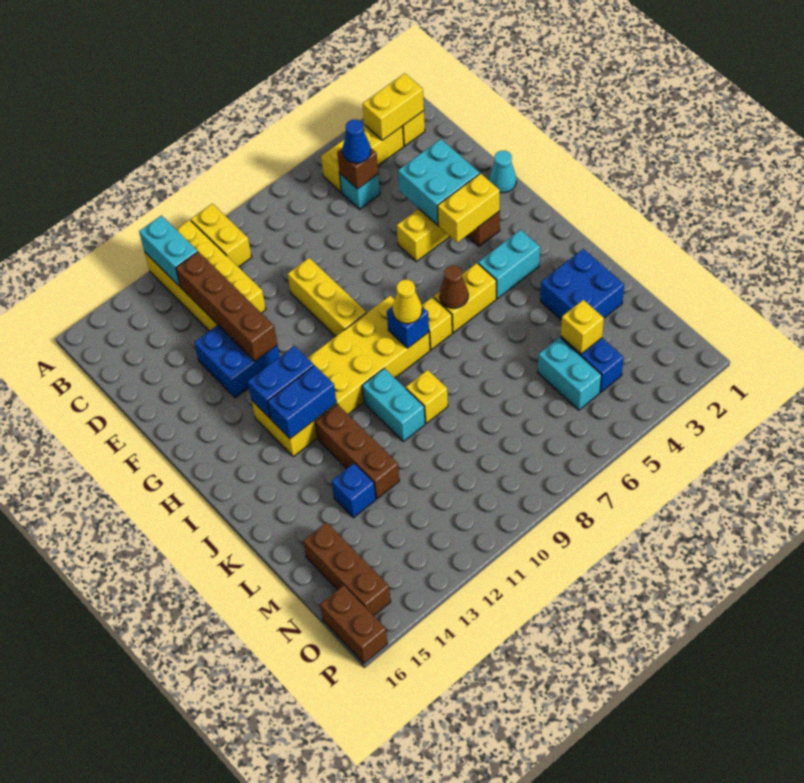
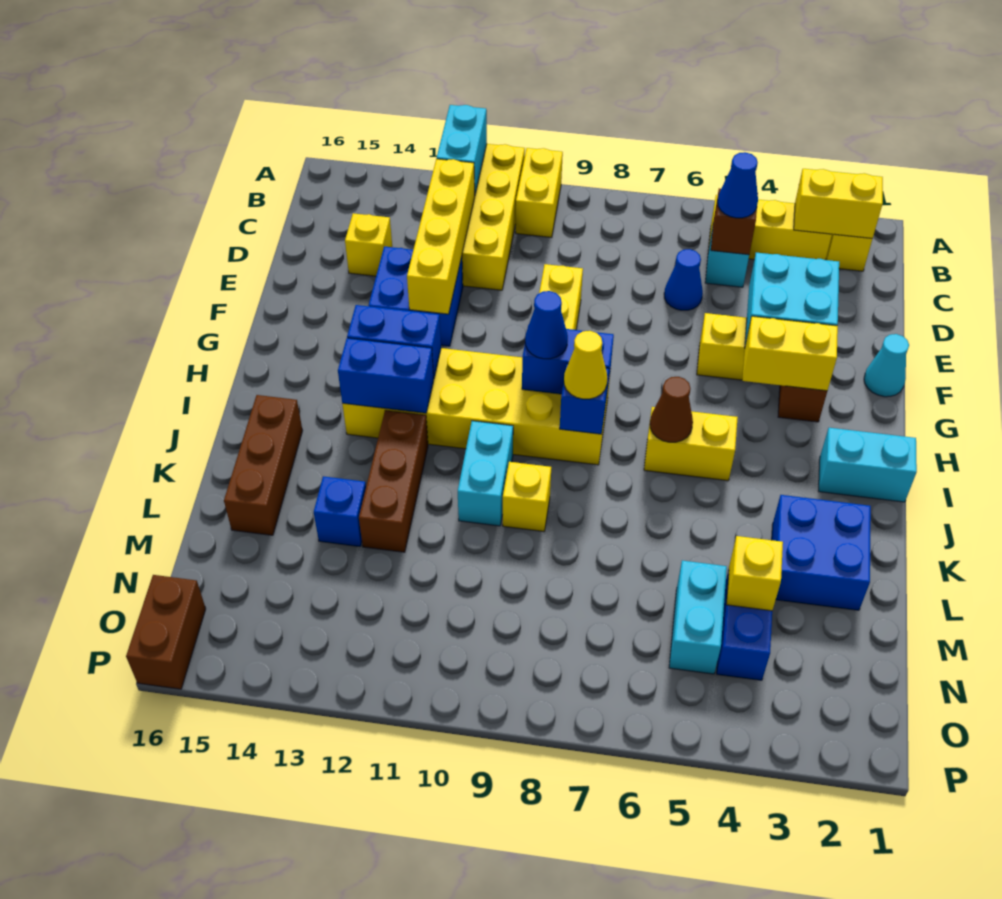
brown 1x4 brick [176,252,277,361] -> yellow 1x4 brick [407,159,475,314]
none -> blue 1x1 cone [664,249,703,310]
none -> blue 1x2 brick [522,325,614,394]
none -> blue 1x1 cone [525,291,568,359]
cyan 1x2 brick [478,230,540,299] -> cyan 1x2 brick moved to [819,428,917,502]
yellow 1x1 brick [422,297,452,350] -> yellow 1x1 brick moved to [345,213,392,276]
brown 1x3 brick [303,522,391,616] -> brown 1x3 brick moved to [224,395,303,535]

